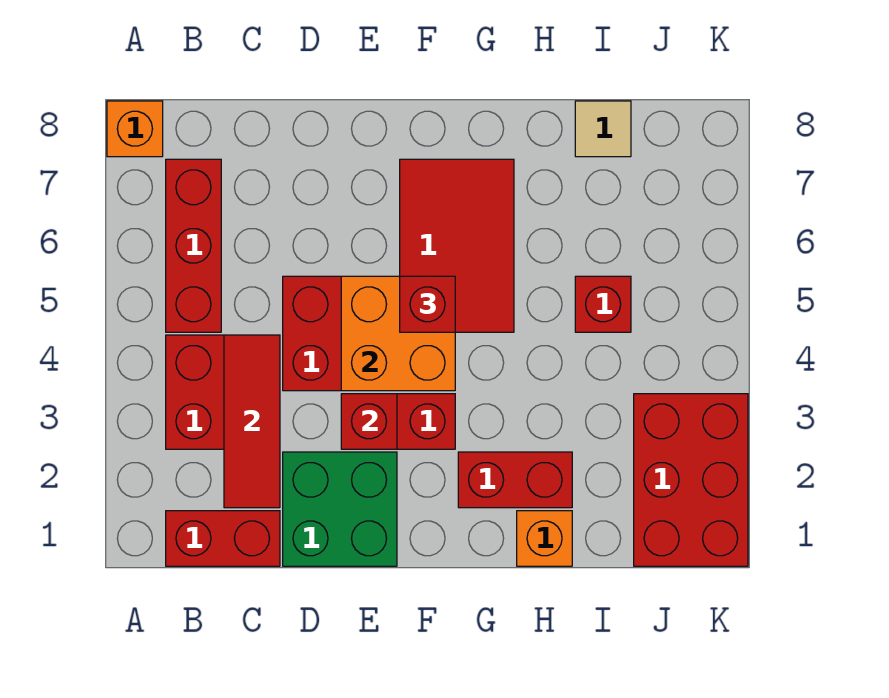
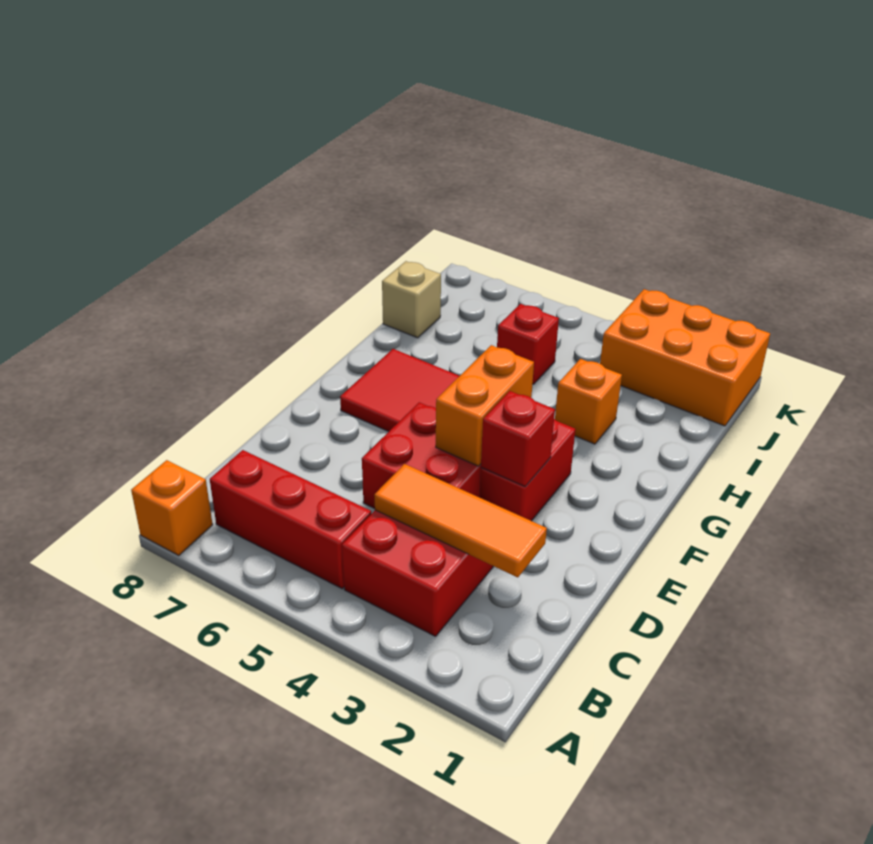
red 1x2 brick [166,511,280,566] -> none
red 1x3 tile [224,335,280,508] -> orange 1x3 tile [374,464,547,577]
green 2x2 brick [283,452,397,566] -> none
orange 2x2 brick [341,276,455,391] -> orange 1x2 brick [436,345,534,466]
red 1x1 brick [400,276,455,332] -> none
red 1x2 brick [458,452,572,508] -> none
orange 1x1 brick [517,511,572,566] -> orange 1x1 brick moved to [555,359,622,444]
tan 1x1 tile [575,101,631,157] -> tan 1x1 brick [382,261,441,338]
red 2x3 brick [634,394,748,566] -> orange 2x3 brick [600,289,770,426]

